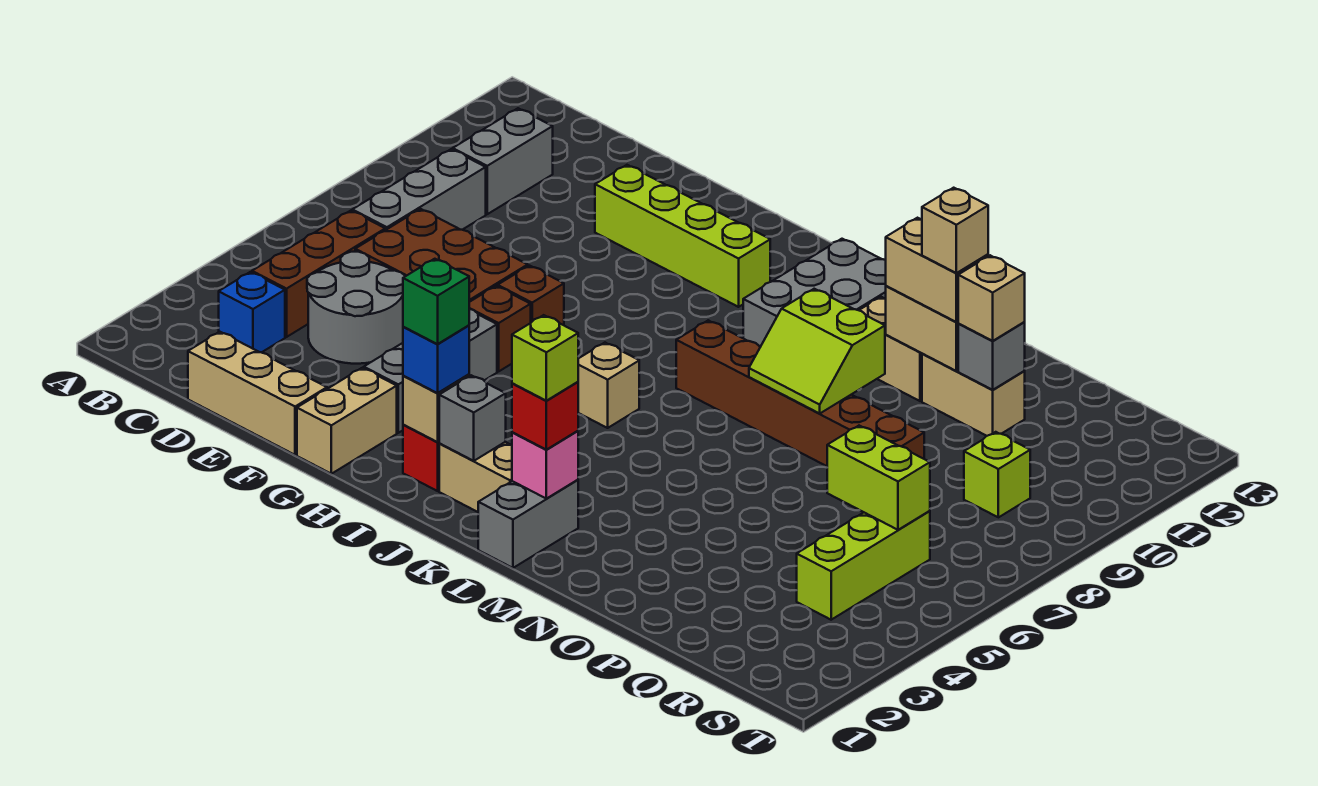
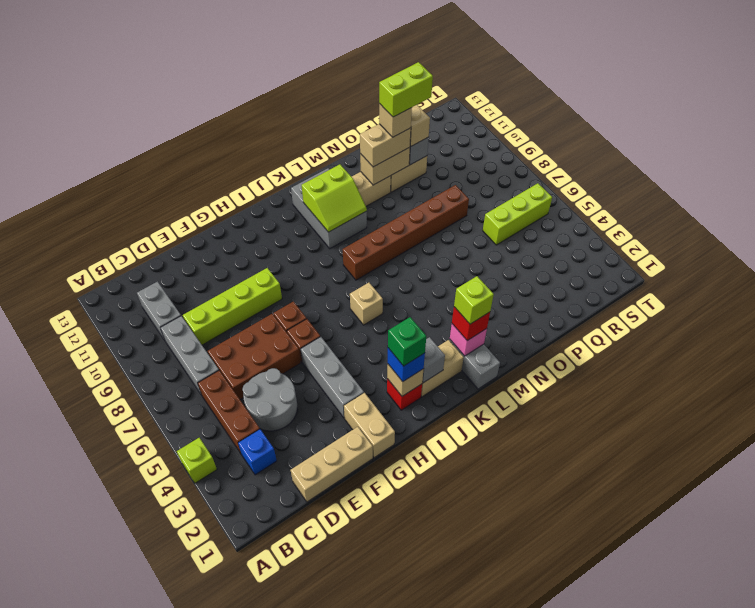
lime 1x4 brick [595,165,770,307] -> lime 1x4 brick moved to [183,268,282,345]
lime 2x2 slope [749,289,885,413] -> lime 2x2 slope moved to [302,164,367,232]
lime 1x2 brick [827,426,930,530] -> lime 1x2 brick moved to [379,62,433,117]
lime 1x3 brick [797,511,930,620] -> lime 1x3 brick turned to [483,183,552,245]
lime 1x1 brick [964,432,1030,517] -> lime 1x1 brick moved to [177,438,217,483]

